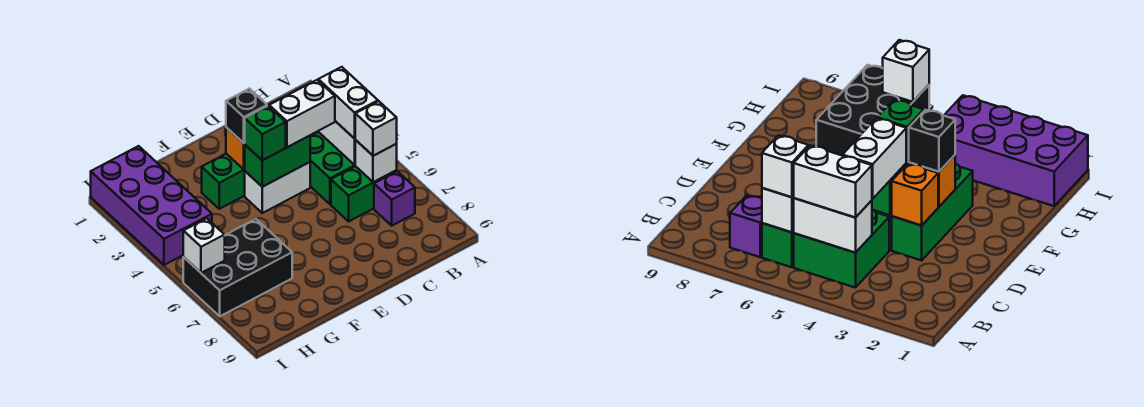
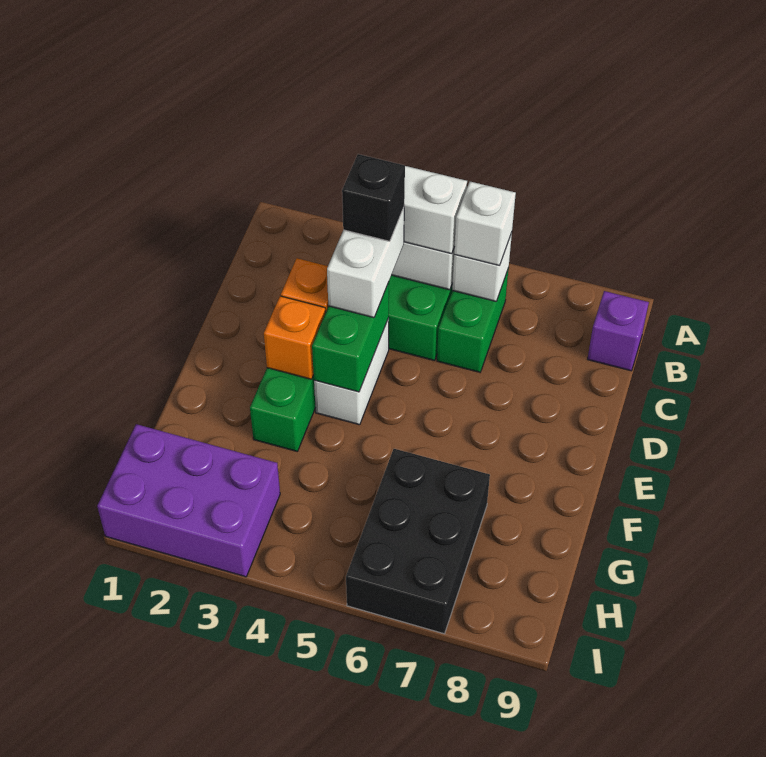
purple 1x1 brick [374,171,415,226] -> purple 1x1 brick moved to [588,291,649,371]
black 1x1 brick [226,89,267,143] -> black 1x1 brick moved to [342,154,405,241]
green 1x1 brick [245,106,286,160] -> none
purple 2x4 brick [91,146,212,265] -> purple 2x3 brick [97,424,280,577]
white 1x1 brick [183,218,225,273] -> none

